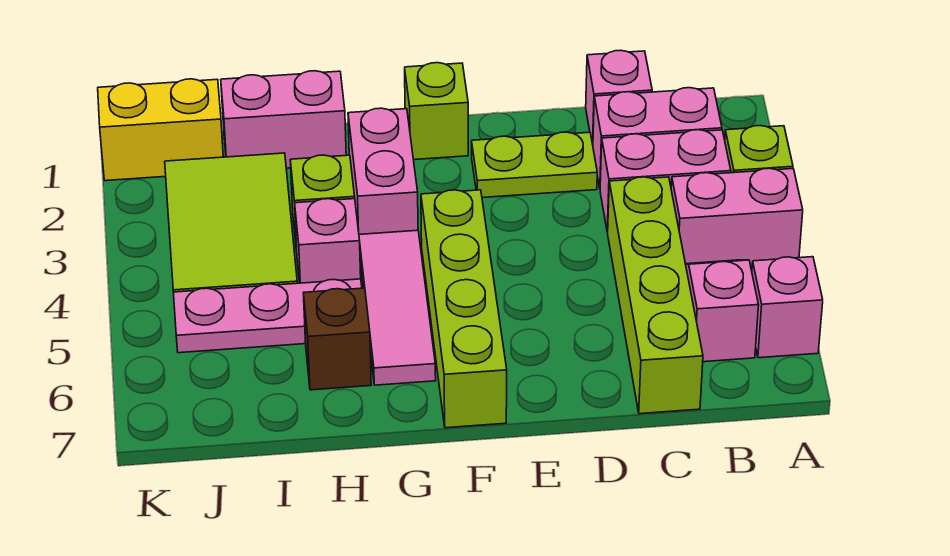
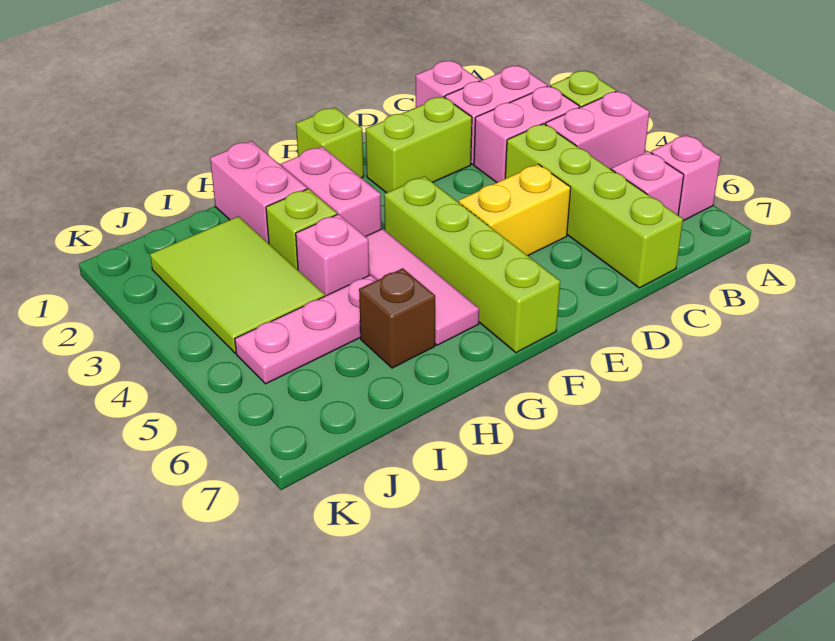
lime 1x2 plate [472,132,597,198] -> lime 1x2 brick [366,97,472,193]
pink 1x2 brick [221,71,346,168] -> pink 1x2 brick turned to [210,141,307,243]
yellow 1x2 brick [98,79,223,181] -> yellow 1x2 brick moved to [459,164,571,256]

